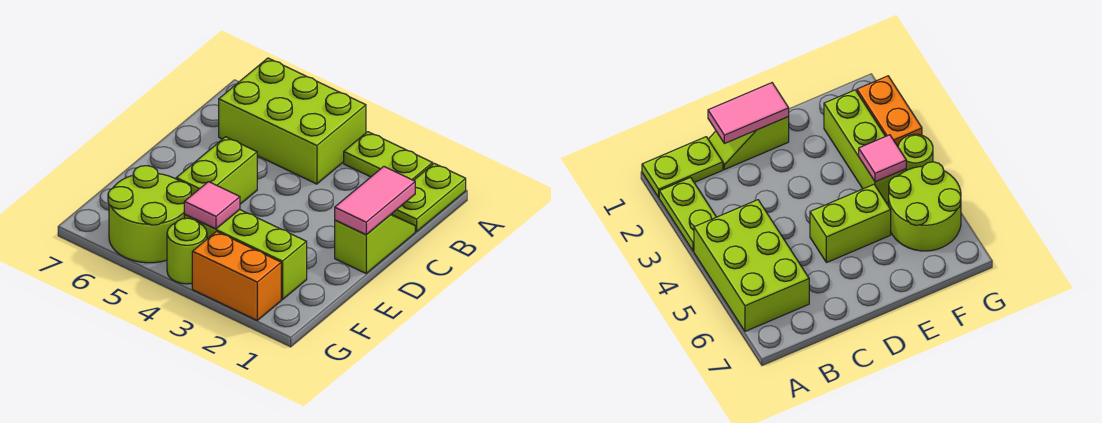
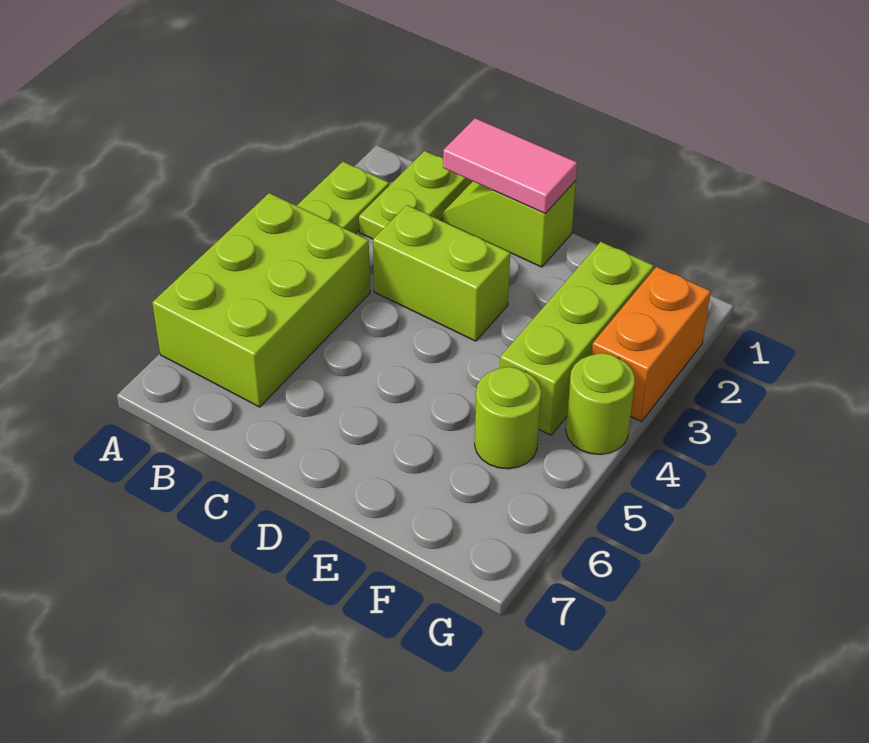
lime 1x2 plate [392,163,466,232] -> lime 1x2 plate turned to [359,151,471,239]
lime 1x2 brick [176,137,257,204] -> lime 1x2 brick moved to [373,205,510,341]
pink 1x1 tile [184,182,240,229] -> none
lime 2x2 round brick [108,166,191,263] -> lime 1x1 round brick [475,367,541,469]

